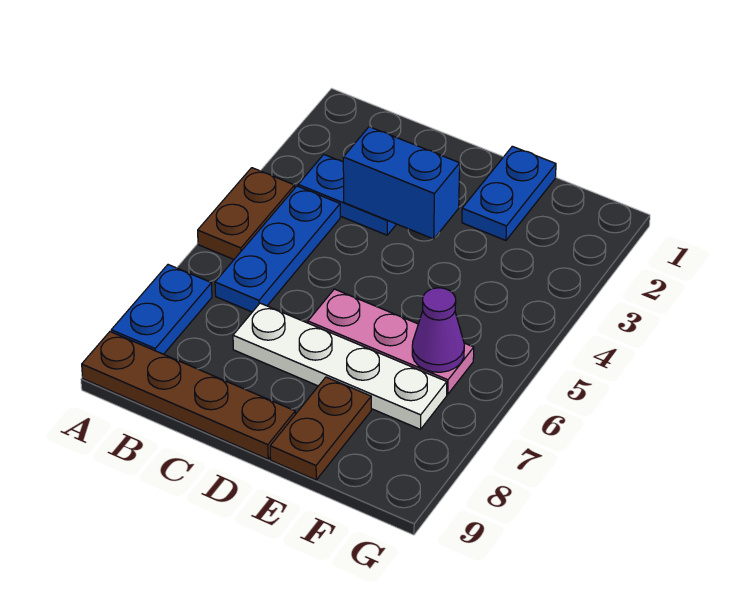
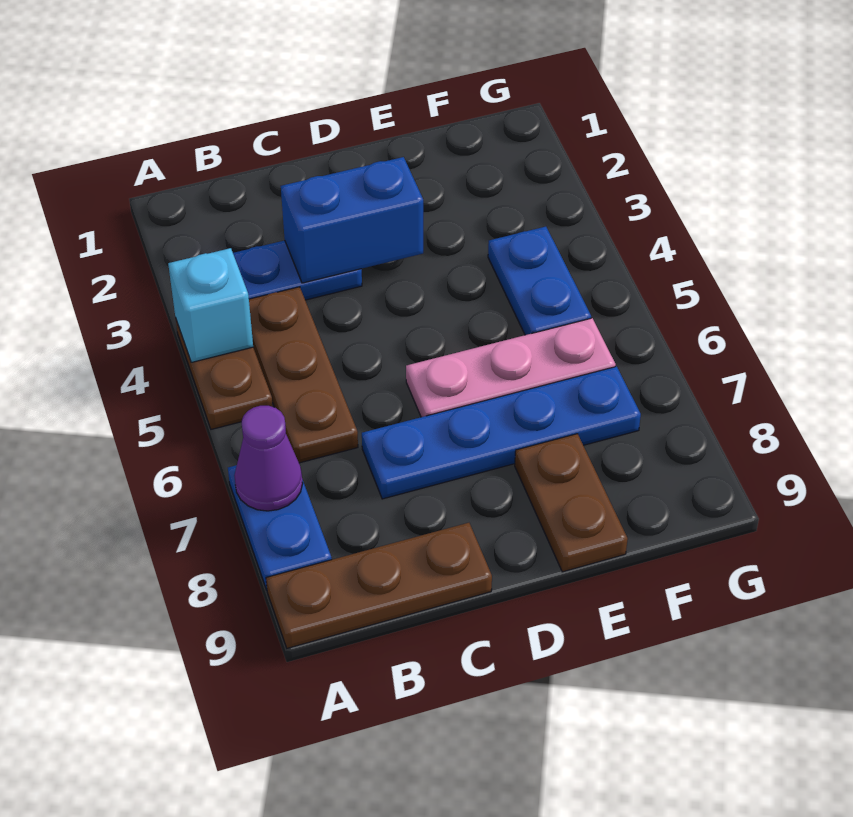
none -> cyan 1x1 brick [168,248,253,362]
brown 1x4 plate [82,332,295,459] -> brown 1x3 plate [266,523,492,648]
blue 1x3 plate [215,186,340,312] -> brown 1x3 plate [249,287,358,463]
white 1x4 plate [233,303,447,429] -> blue 1x4 plate [362,366,641,499]
blue 1x2 plate [462,146,556,240] -> blue 1x2 plate moved to [488,227,591,335]
purple 1x1 cone [412,288,464,372] -> purple 1x1 cone moved to [234,406,303,511]

